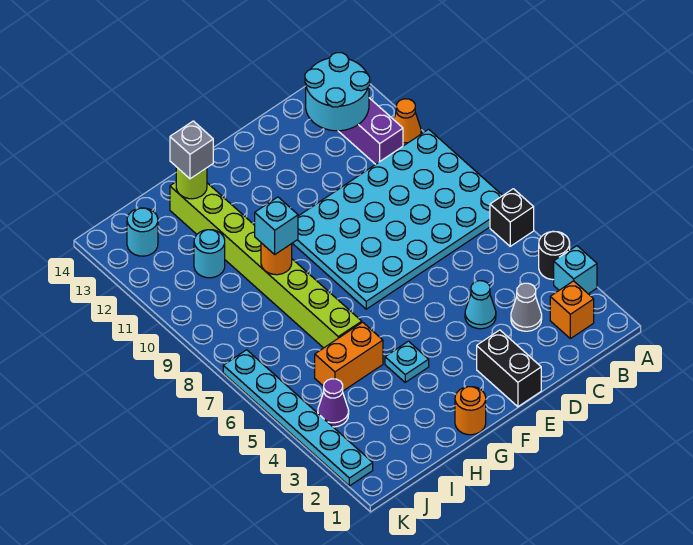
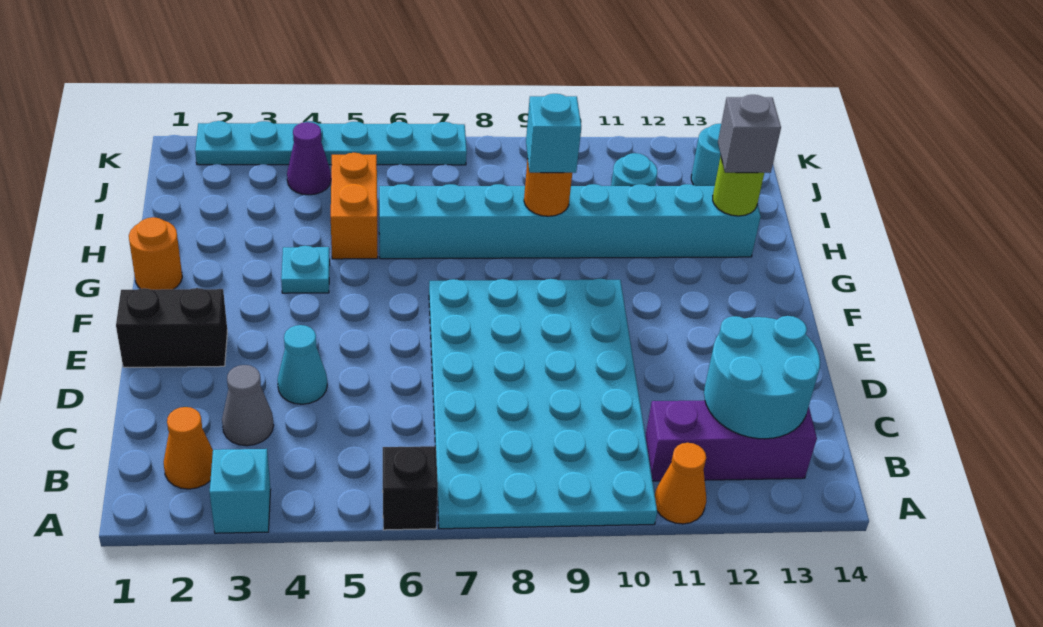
black 1x1 round brick [539,231,570,280] -> none
orange 1x1 brick [550,281,594,339] -> orange 1x1 cone [164,407,213,489]
lime 1x8 brick [170,182,362,348] -> cyan 1x8 brick [379,184,761,259]

